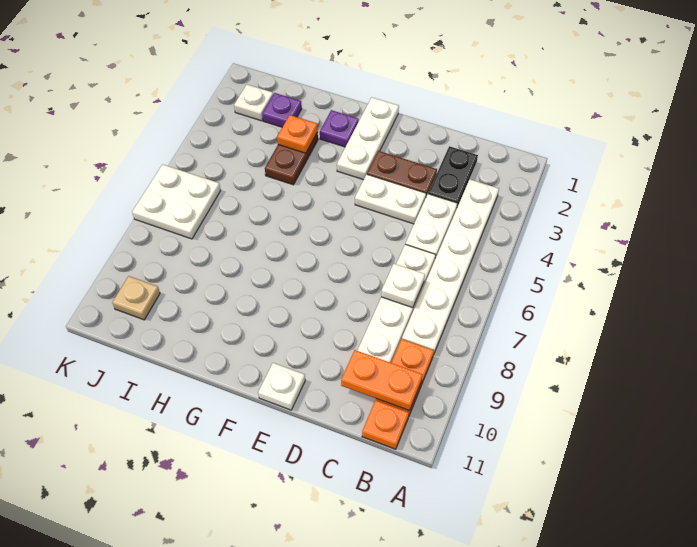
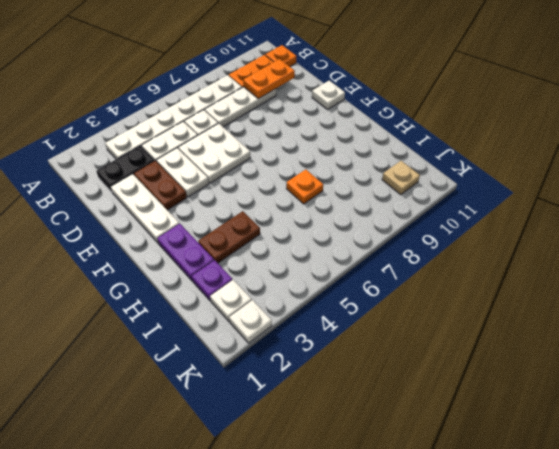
orange 1x2 plate [341,350,423,411] -> orange 1x2 plate turned to [243,59,295,99]
white 1x1 plate [381,264,425,308] -> white 1x1 plate moved to [229,300,272,343]
white 1x3 plate [337,97,399,180] -> white 1x3 plate turned to [111,174,179,243]
purple 1x1 plate [320,110,359,147] -> purple 1x2 plate [157,224,214,281]
orange 1x1 plate [277,115,318,153] -> orange 1x1 plate moved to [286,170,323,204]
white 2x2 plate [132,164,221,239] -> white 2x2 plate moved to [178,123,251,183]

